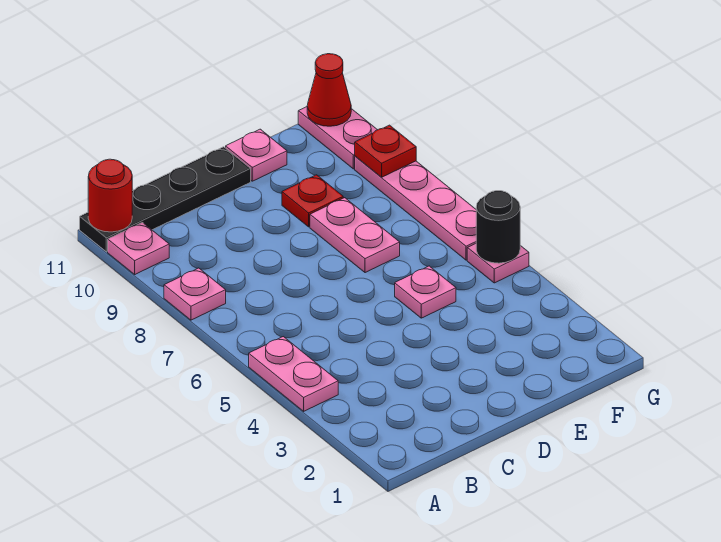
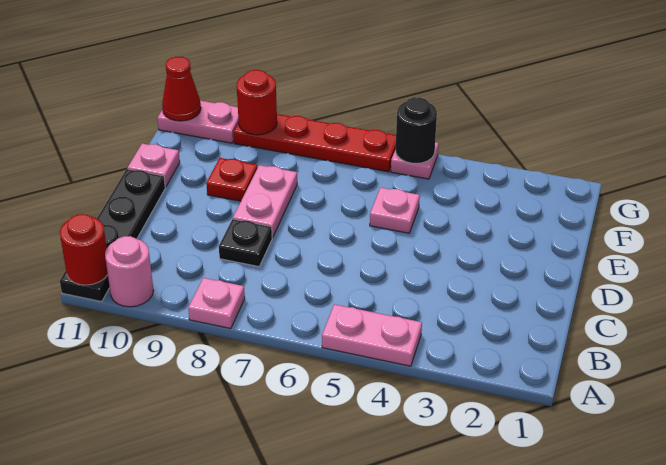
pink 1x1 plate [108,223,169,274] -> pink 1x1 round brick [105,236,154,307]
none -> black 1x1 plate [219,219,272,267]
pink 1x2 plate [310,198,400,273] -> pink 1x2 plate turned to [233,165,297,238]
pink 1x4 plate [355,156,476,260] -> red 1x4 plate [234,114,396,172]
red 1x1 plate [355,125,416,177] -> red 1x1 round brick [237,70,277,135]

